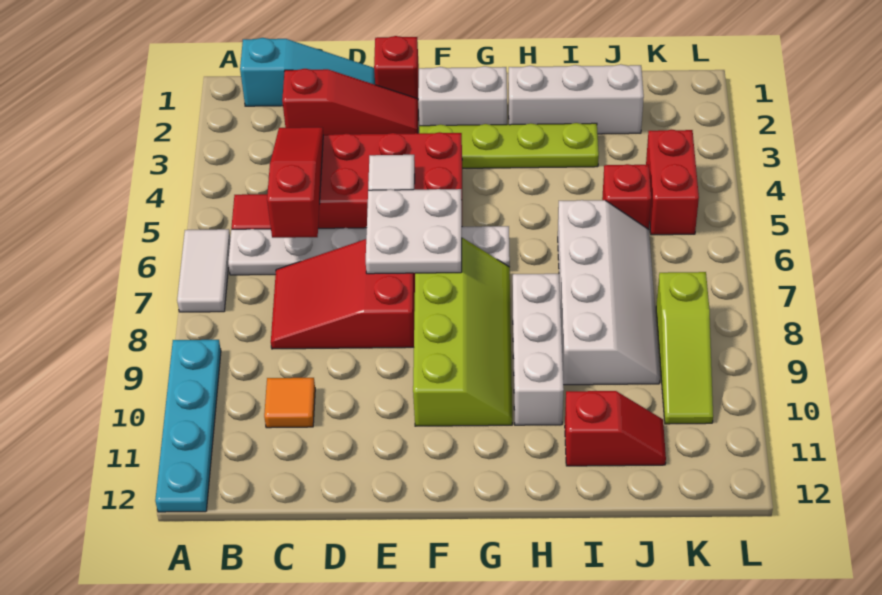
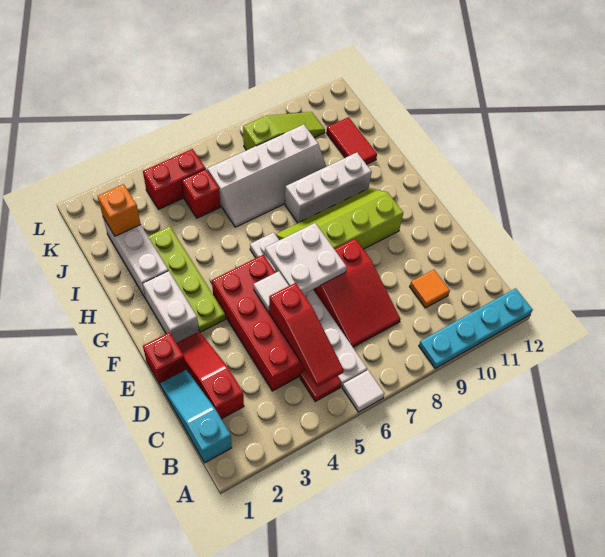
white 1x2 tile [177,229,230,312] -> white 1x1 tile [342,370,385,412]
red 1x3 slope [267,127,323,238] -> red 1x3 slope turned to [269,283,344,387]
white 2x4 slope [558,200,660,385] -> white 2x4 slope turned to [207,124,326,227]
red 1x2 slope [565,391,666,466] -> red 1x2 tile [327,117,377,164]
none -> orange 1x1 brick [98,184,141,236]

